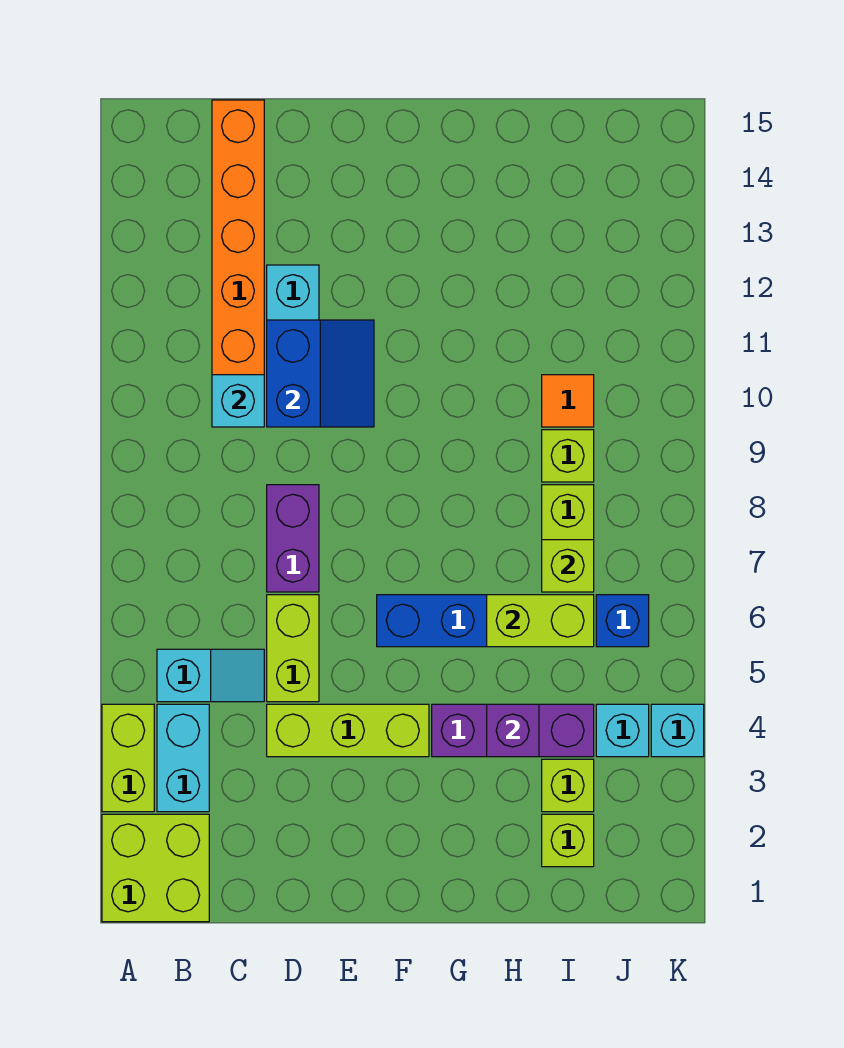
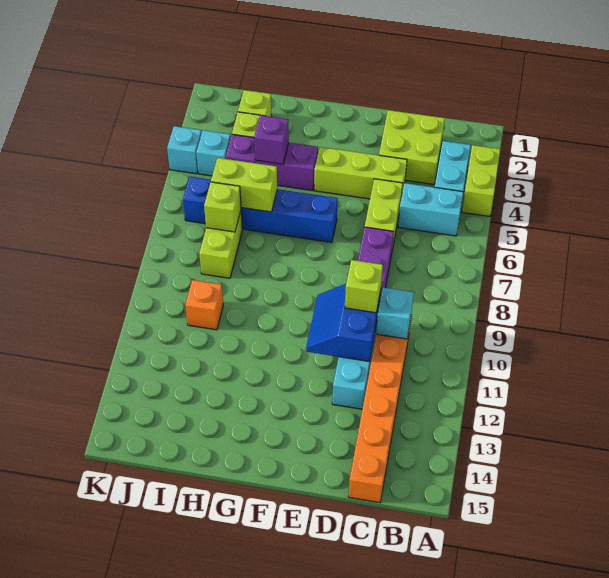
lime 2x2 brick [102,814,209,922] -> lime 2x2 brick moved to [379,110,445,184]
cyan 1x2 slope [157,649,264,702] -> cyan 1x2 brick [398,183,463,236]
lime 1x1 brick [542,430,594,482] -> lime 1x1 brick moved to [345,260,383,313]
orange 1x1 tile [542,375,594,427] -> orange 1x1 brick [185,280,223,330]

